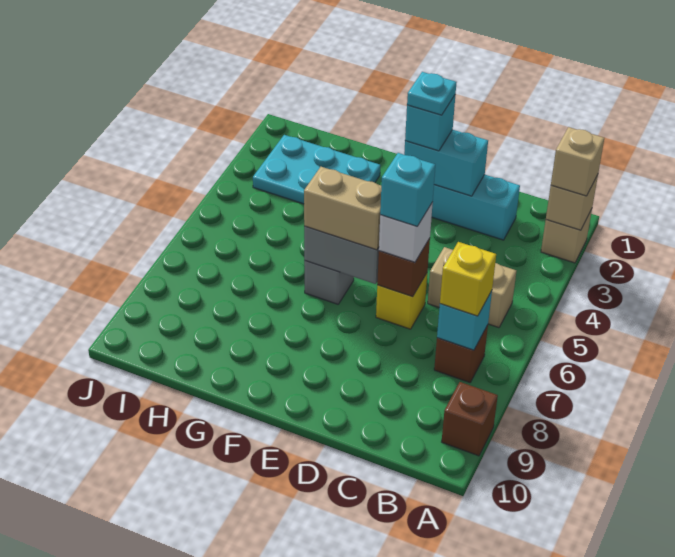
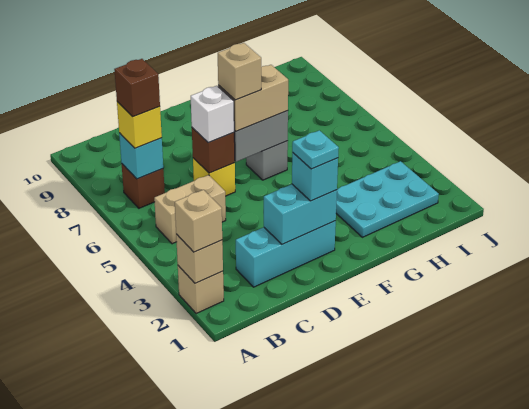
brown 1x1 brick [442,382,498,456] -> brown 1x1 brick moved to [114,59,160,117]
cyan 1x1 brick [380,153,435,226] -> none
none -> tan 1x1 brick [218,43,261,100]

